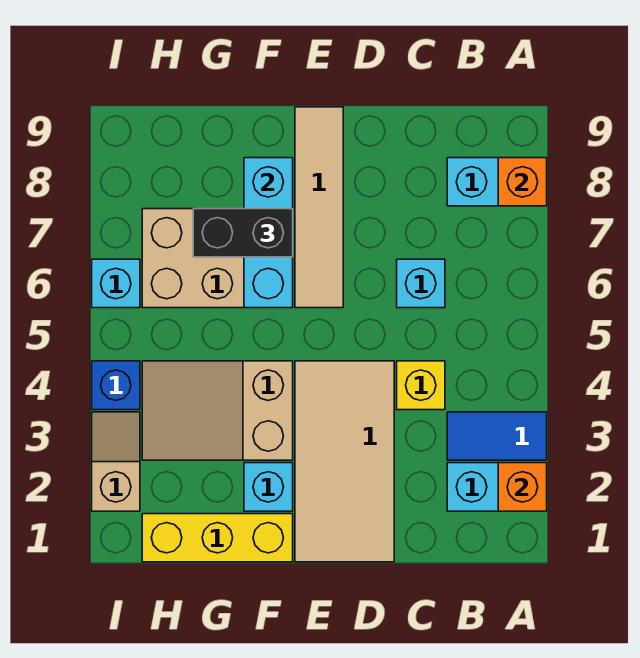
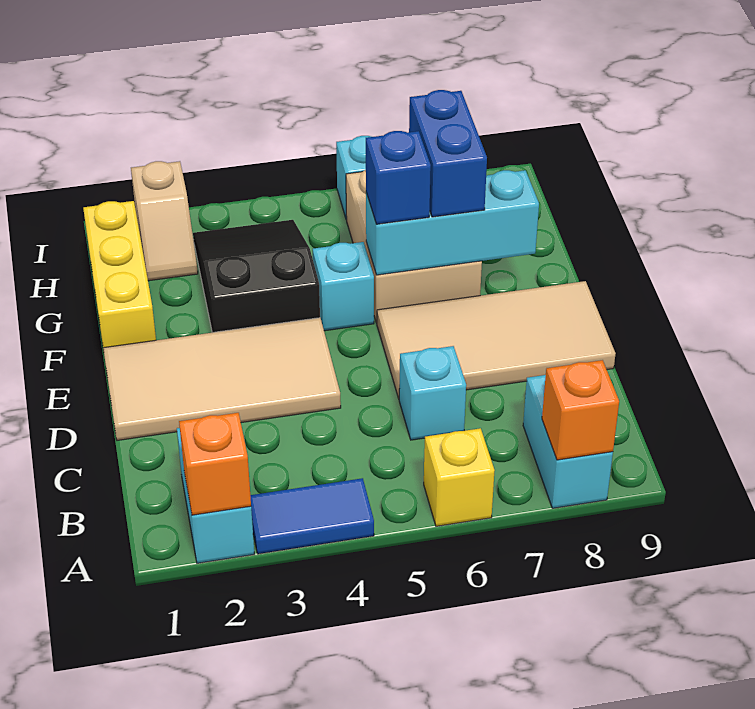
blue 1x2 tile [447,412,547,460] -> blue 1x2 tile turned to [250,478,374,554]
yellow 1x1 brick [397,361,445,410] -> yellow 1x1 brick moved to [424,428,495,526]
tan 1x4 tile [295,107,343,308] -> tan 2x4 tile [377,281,616,398]
cyan 1x1 brick [244,463,293,511] -> cyan 1x1 brick moved to [313,242,374,331]
tan 2x3 slope [142,361,293,460] -> black 2x3 slope [193,220,320,333]
black 1x2 brick [193,209,293,257] -> blue 1x2 brick [409,90,487,217]
tan 1x2 slope [92,412,140,511] -> tan 1x2 slope turned to [131,161,198,281]
blue 1x1 brick [92,361,140,410] -> blue 1x1 brick moved to [366,131,431,224]

